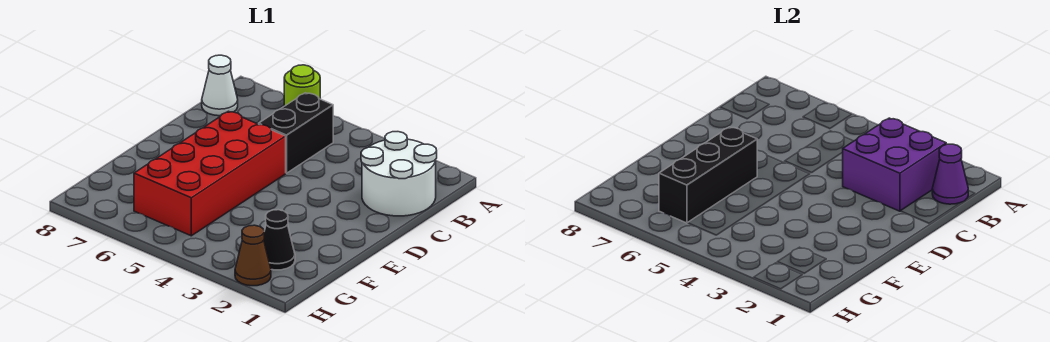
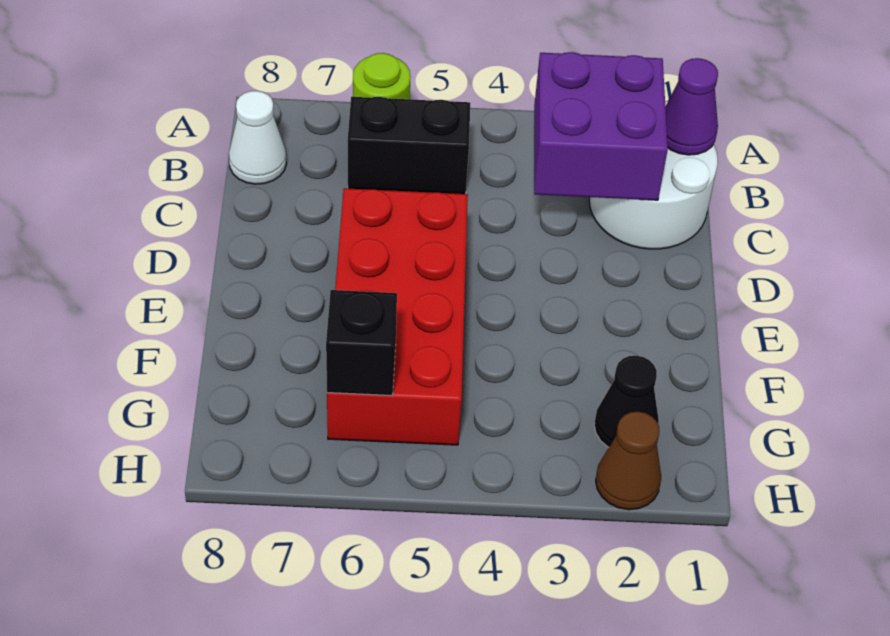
black 1x2 brick [259,93,333,173] -> black 1x2 brick turned to [348,97,470,194]
black 1x3 brick [659,127,757,223] -> black 1x1 brick [326,290,397,396]

